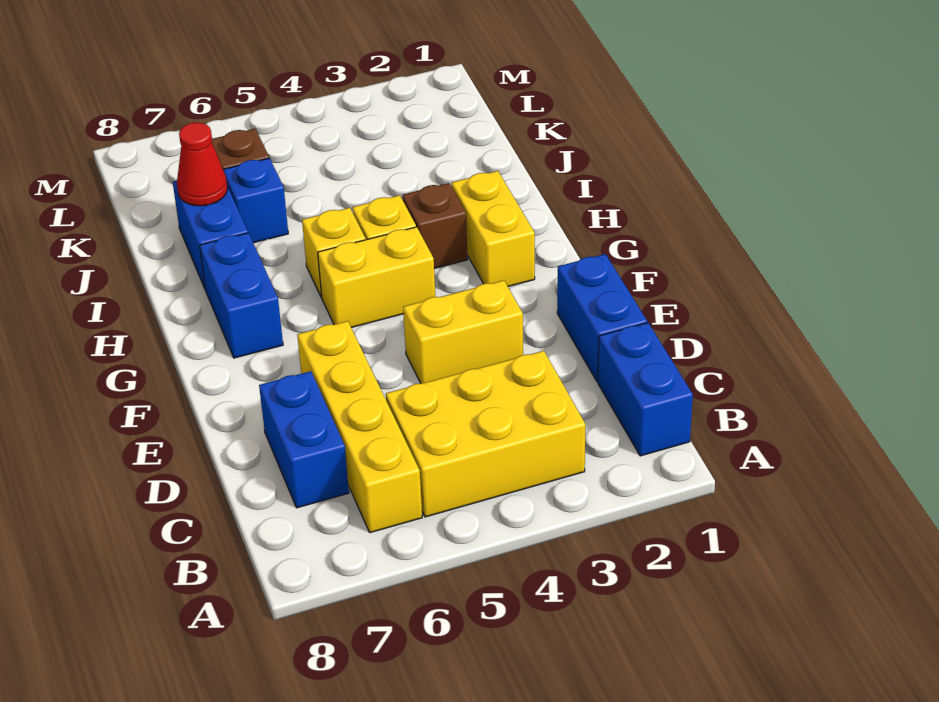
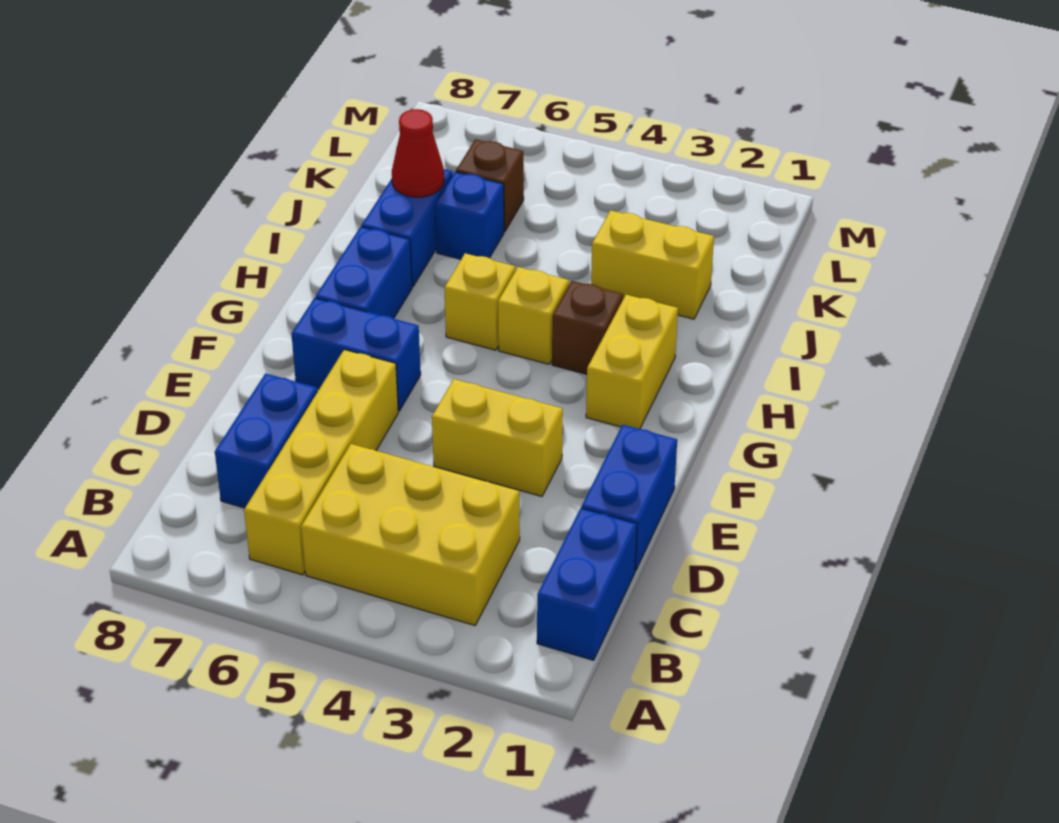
none -> blue 1x2 brick [291,298,421,411]
yellow 1x2 brick [318,227,435,328] -> yellow 1x2 brick moved to [591,210,714,319]

